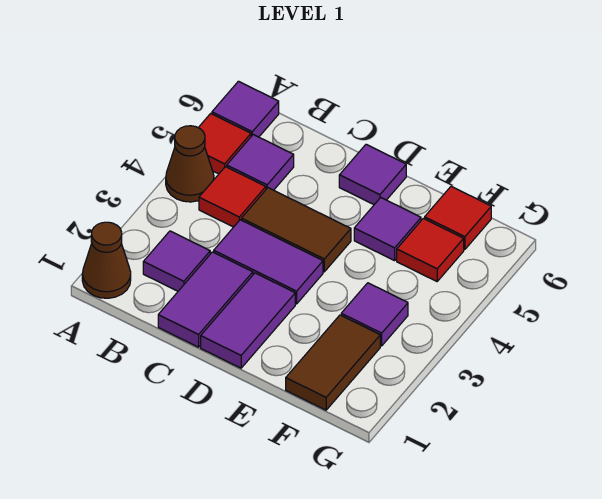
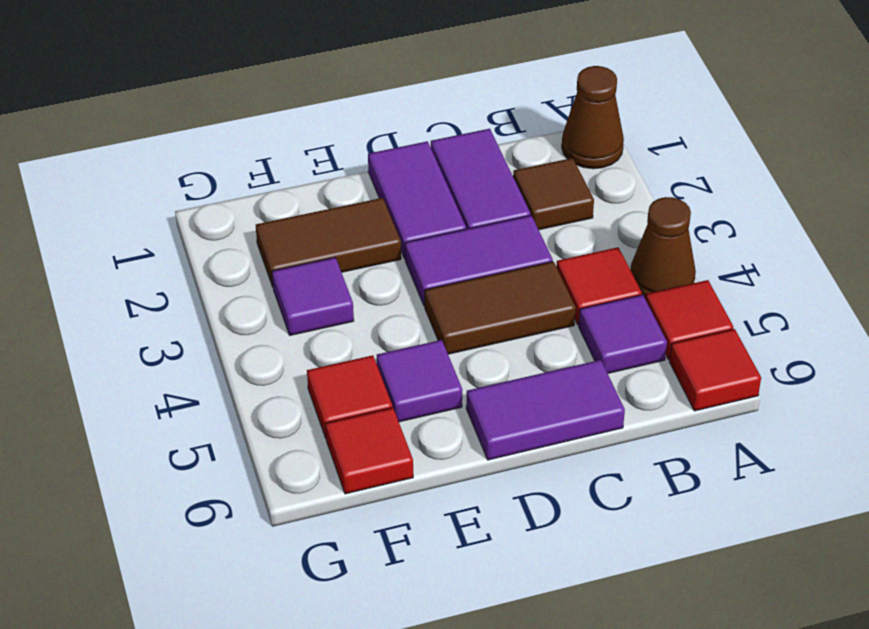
purple 1x1 tile [212,81,279,137] -> red 1x1 tile [669,329,761,411]
purple 1x1 tile [143,231,210,291] -> brown 1x1 tile [513,158,594,230]
purple 1x1 tile [339,144,406,204] -> purple 1x2 tile [466,360,625,460]
brown 1x2 tile [286,315,380,410] -> brown 1x2 tile turned to [256,198,401,287]

